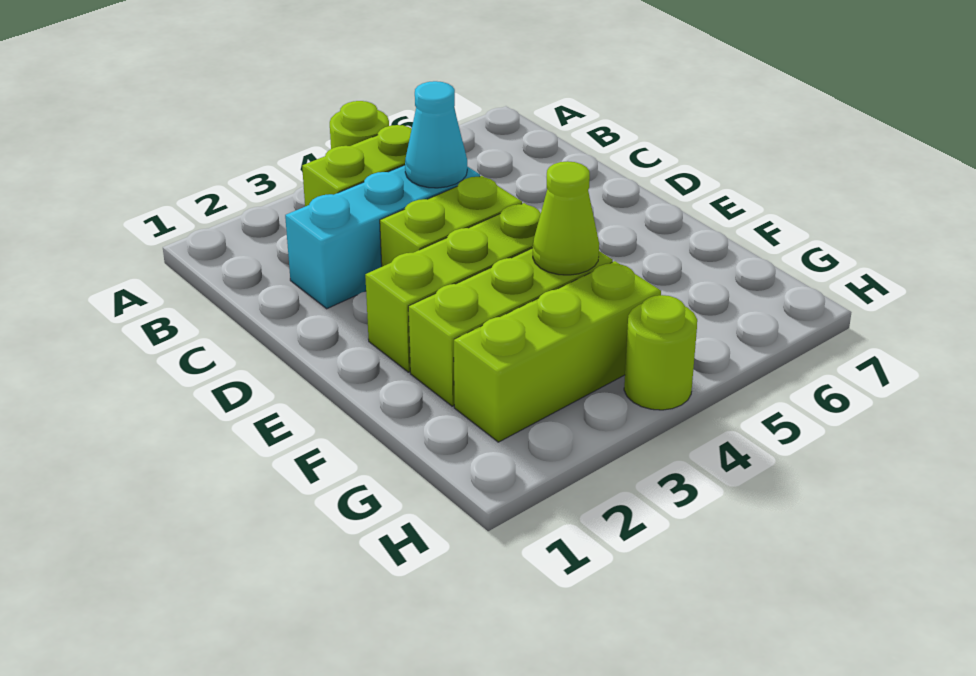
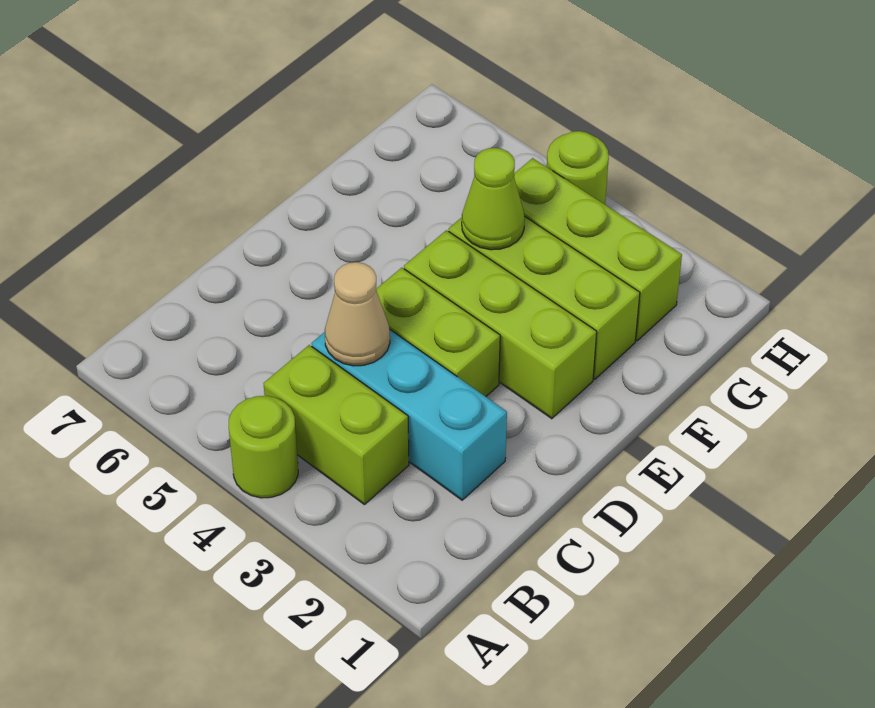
cyan 1x1 cone [405,81,467,188] -> tan 1x1 cone [325,262,390,366]

